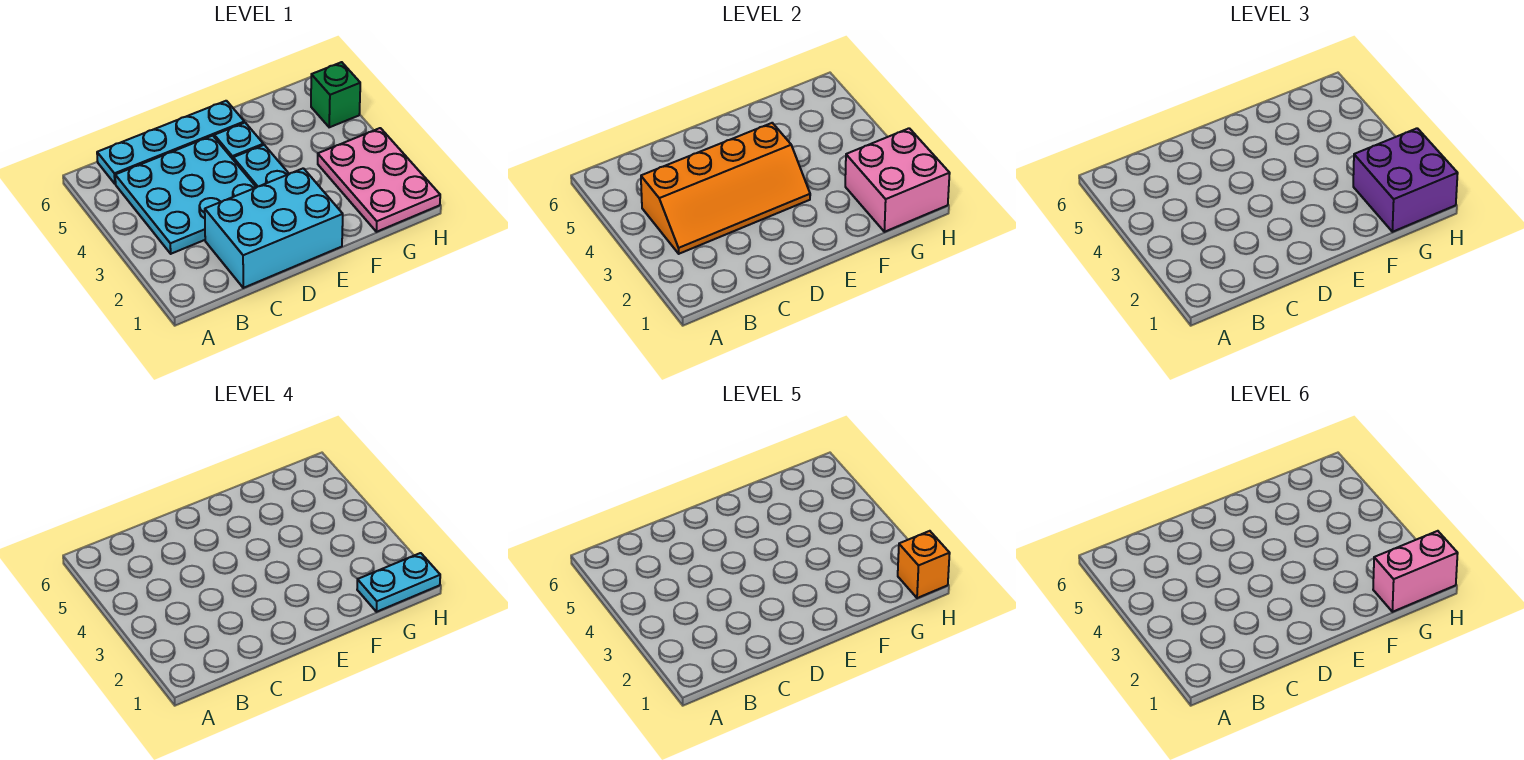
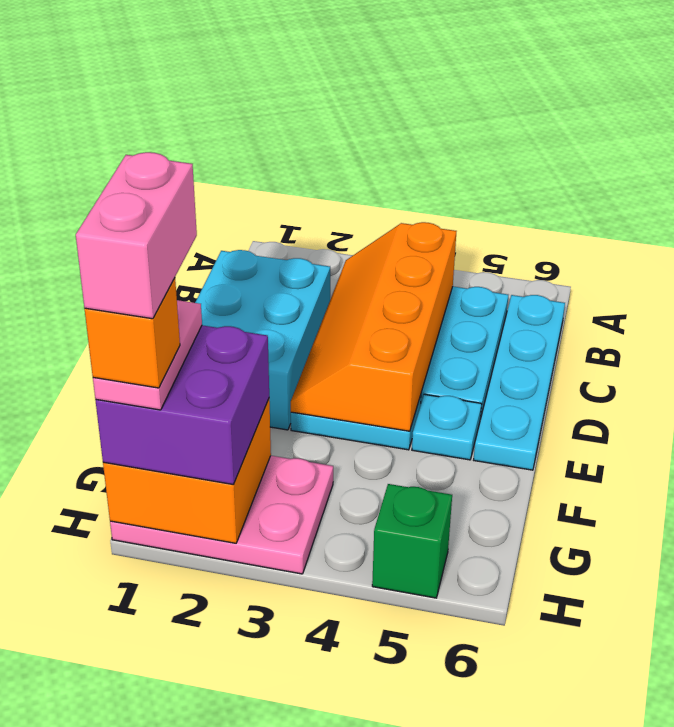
pink 2x2 brick [845,128,950,232] -> orange 2x2 brick [103,399,271,543]
cyan 1x2 plate [357,553,440,612] -> pink 1x2 plate [93,300,202,410]

